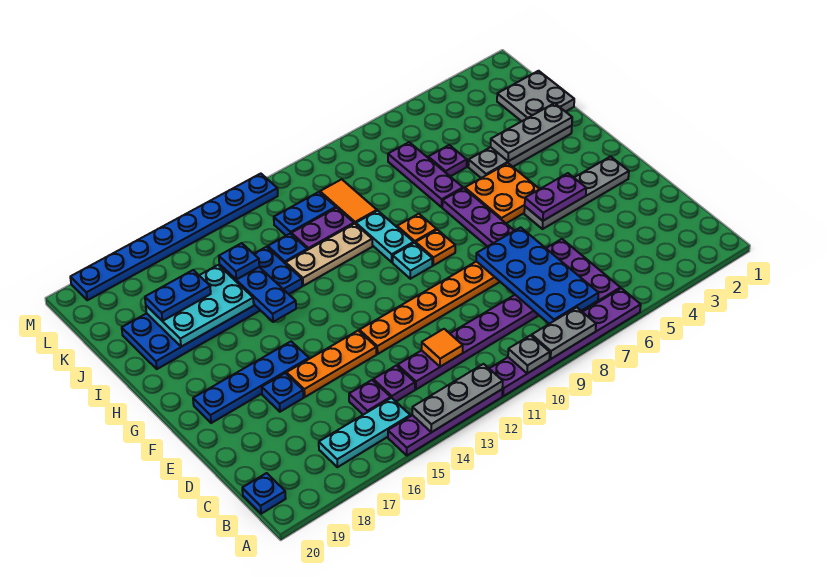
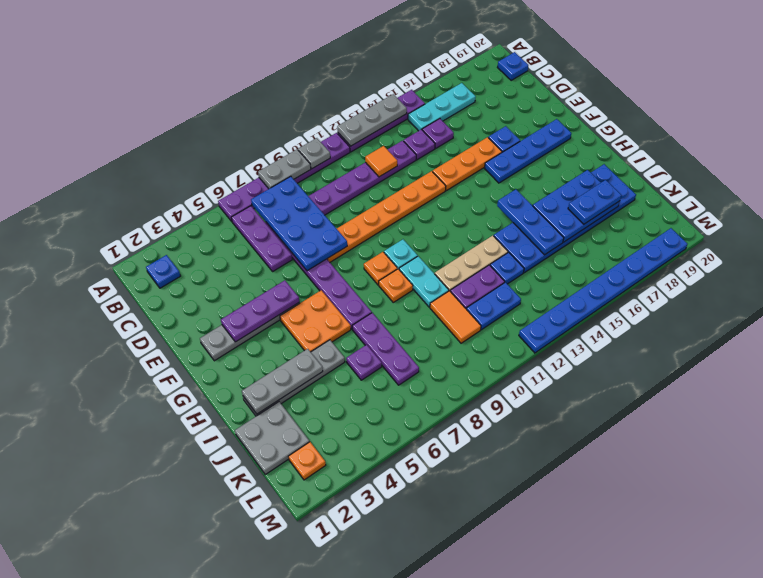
purple 1x2 plate [525,173,586,221] -> purple 1x3 plate [221,280,299,342]
cyan 2x3 plate [146,265,254,347] -> blue 2x3 plate [533,170,620,242]
blue 1x1 plate [219,243,259,280] -> blue 1x1 plate moved to [146,255,180,288]
none -> orange 1x1 plate [288,442,326,480]

